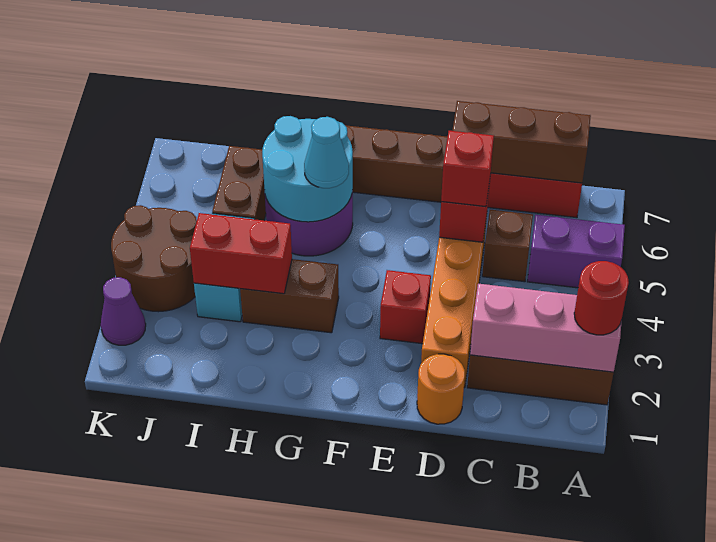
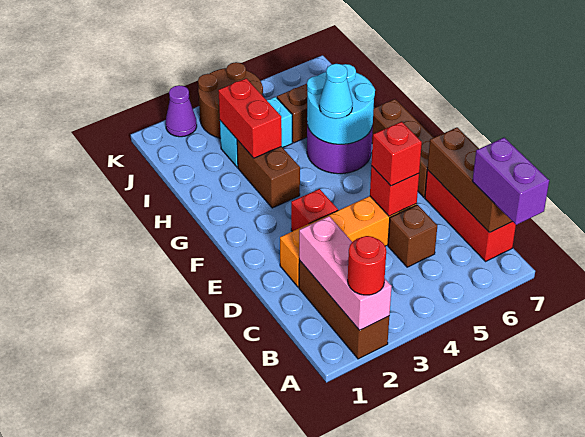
purple 1x2 brick [527,215,625,288] -> purple 1x2 brick moved to [472,138,549,225]
orange 1x1 round brick [417,354,465,424] -> none

